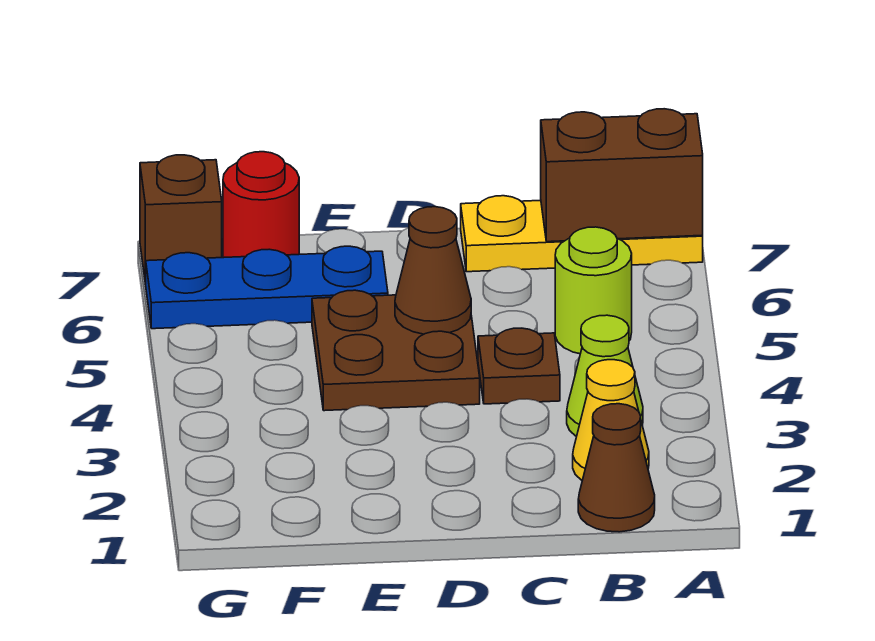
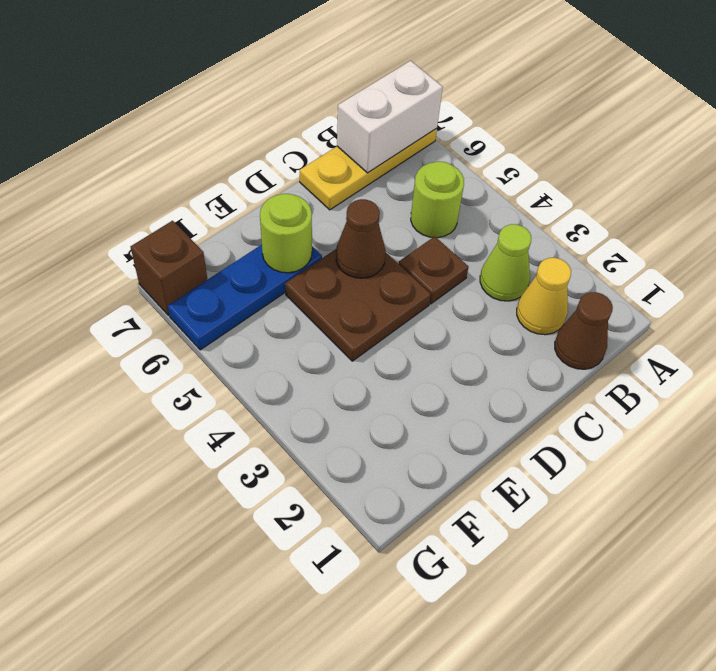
brown 1x2 brick [541,109,703,242] -> white 1x2 brick [337,61,443,173]
none -> lime 1x1 round brick [260,194,312,273]
red 1x1 round brick [223,152,299,258] -> none

